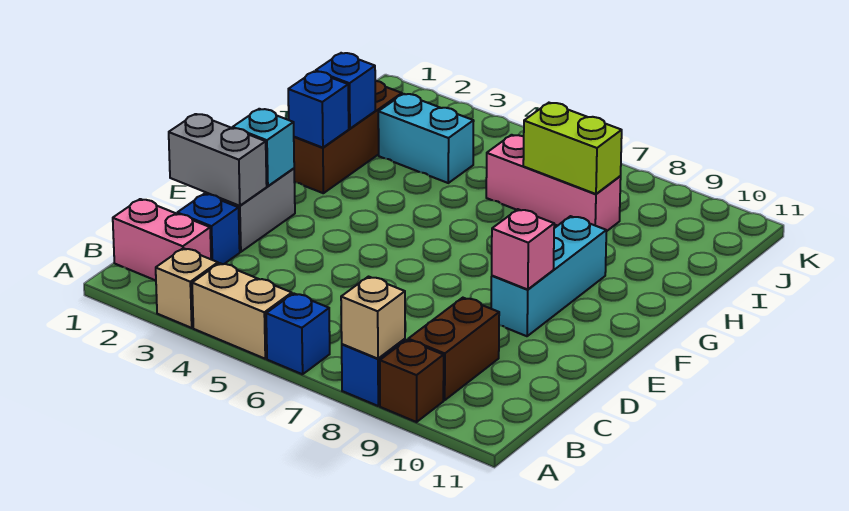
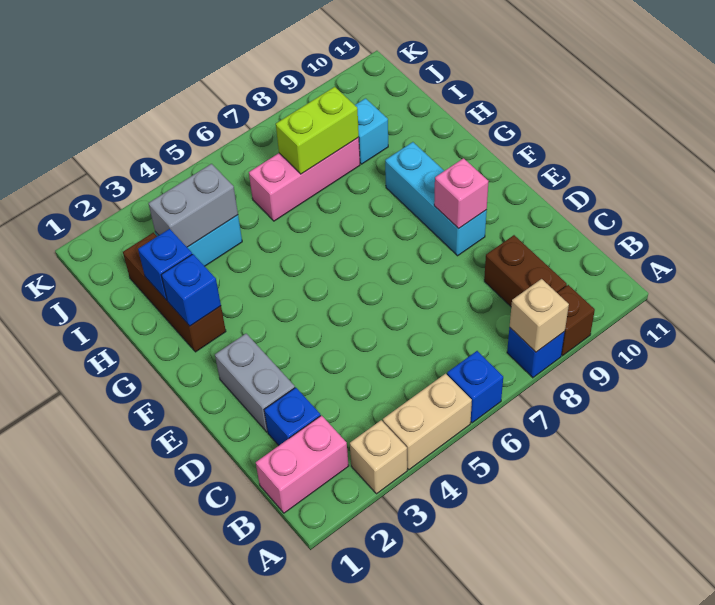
grey 1x2 brick [169,114,267,206] -> grey 1x2 brick moved to [149,164,238,247]
cyan 1x1 brick [233,109,294,186] -> cyan 1x1 brick moved to [355,98,388,164]

